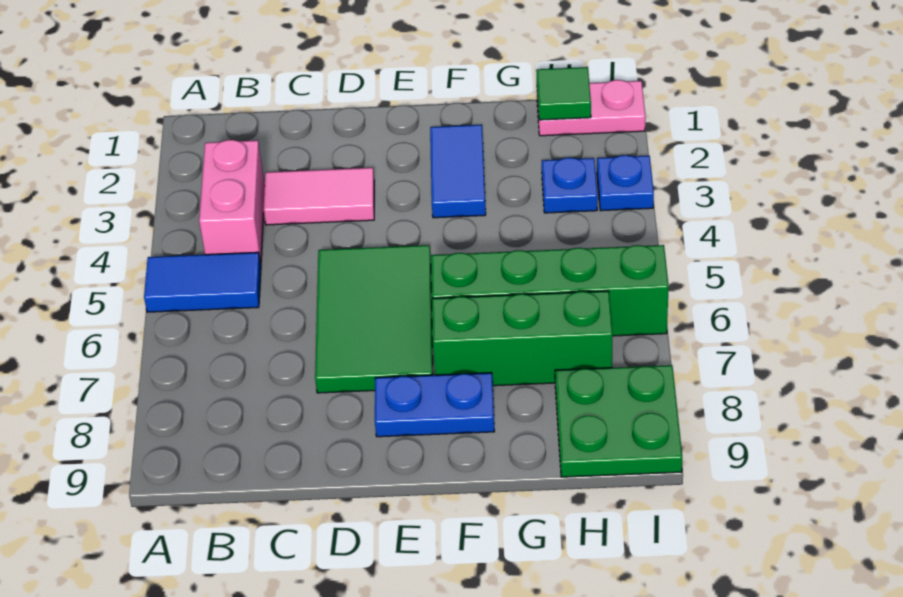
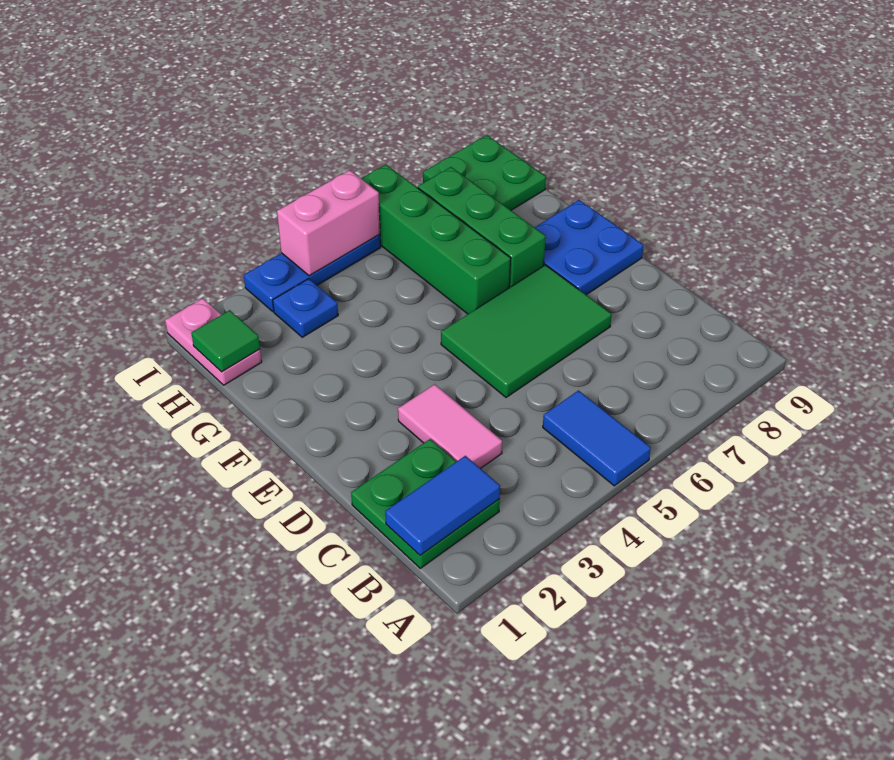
none -> green 2x2 plate [351,439,500,568]
pink 1x2 brick [199,140,265,265] -> pink 1x2 brick moved to [277,170,380,276]
blue 1x2 plate [375,373,495,437] -> blue 2x2 plate [535,200,644,295]
blue 1x2 tile [430,125,486,218] -> blue 1x2 tile moved to [385,456,500,555]
blue 1x1 plate [597,155,654,211] -> blue 1x3 plate [244,234,381,311]

